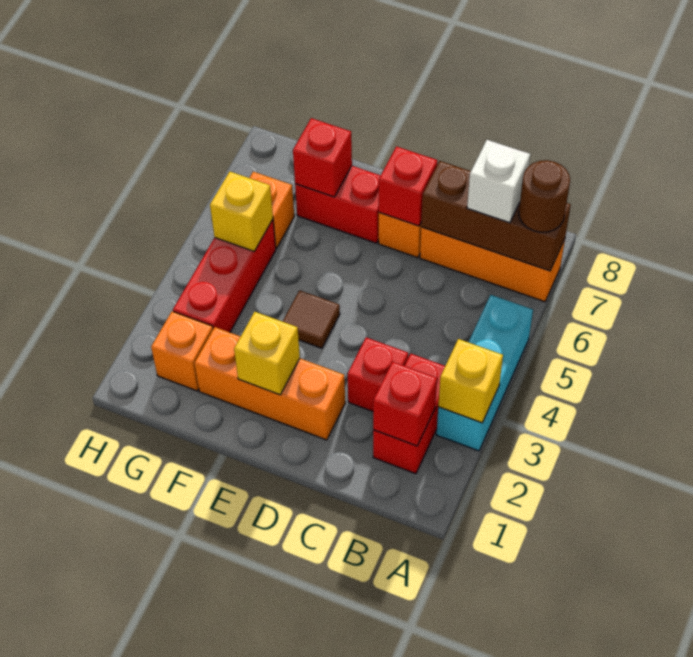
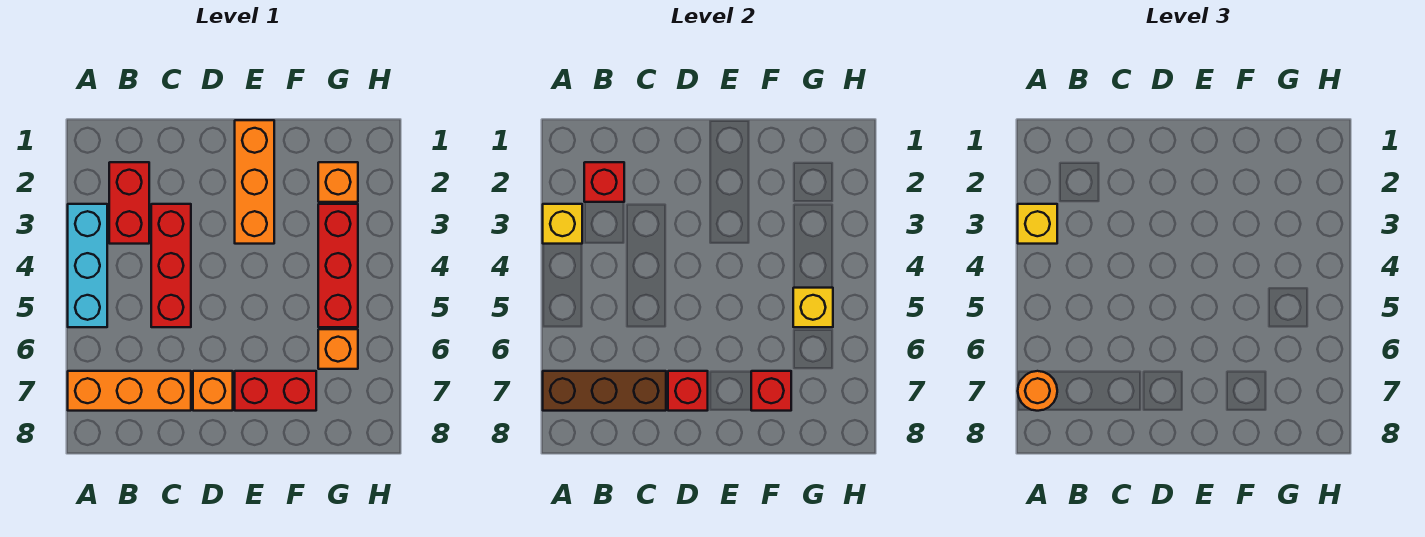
brown 1x1 round brick [519,160,570,232] -> orange 1x1 round brick [1018,371,1057,411]
white 1x1 brick [467,140,530,223] -> none
red 1x1 brick [348,337,408,411] -> red 1x3 brick [151,204,191,327]
orange 1x3 brick [194,327,345,440] -> orange 1x3 brick turned to [235,120,274,244]
yellow 1x1 brick [234,312,300,395] -> yellow 1x1 brick moved to [1018,204,1057,244]
brown 1x1 tile [283,290,340,348] -> none

